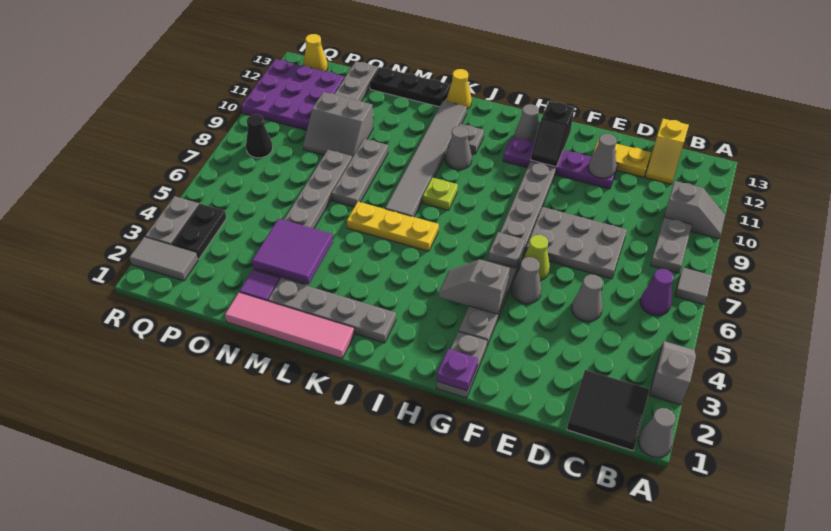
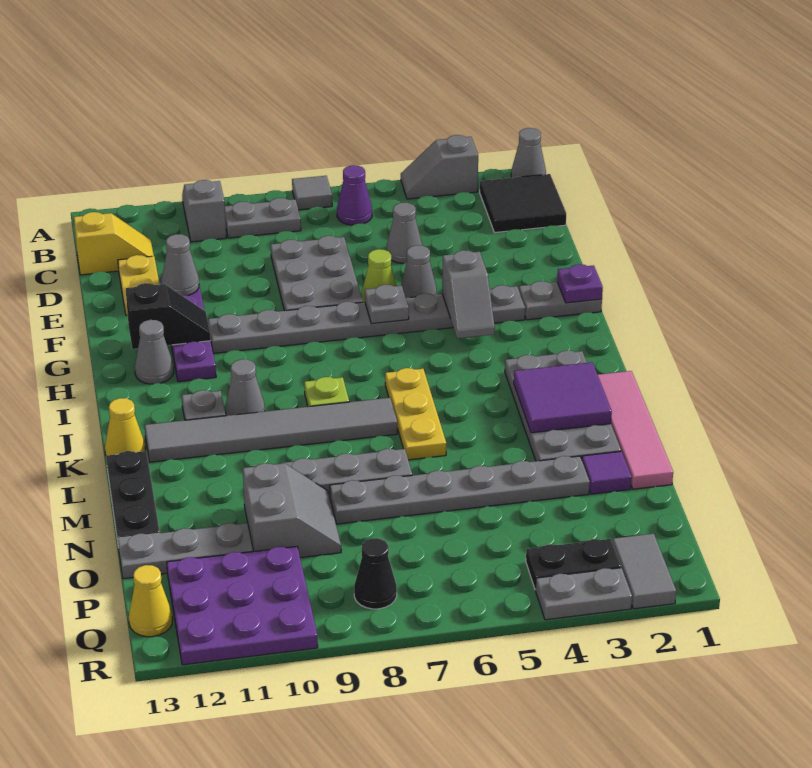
grey 1x4 plate [268,278,396,343] -> grey 2x4 plate [505,351,621,461]
purple 2x2 tile [252,219,333,285] -> purple 2x2 tile moved to [514,362,612,433]

